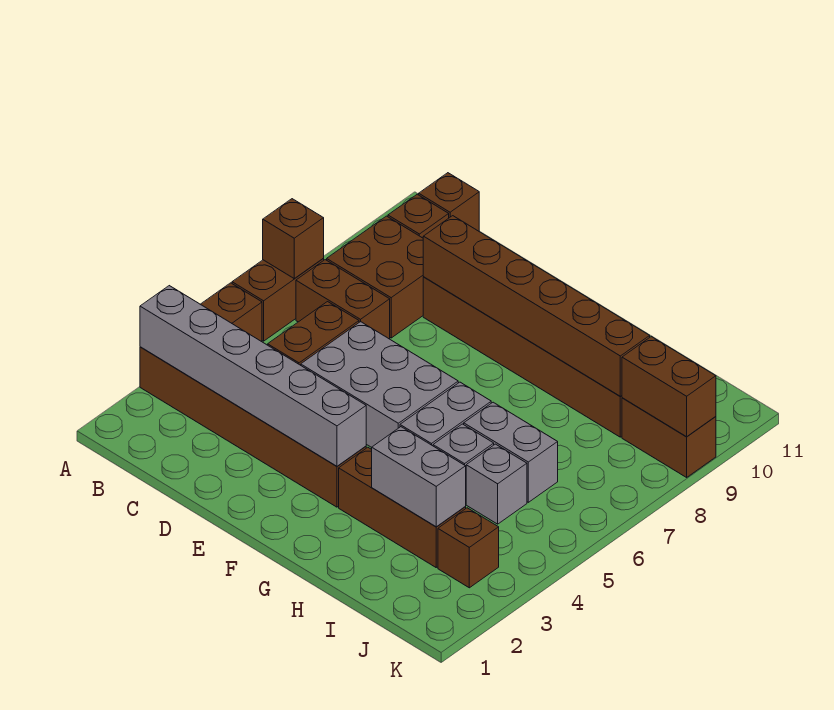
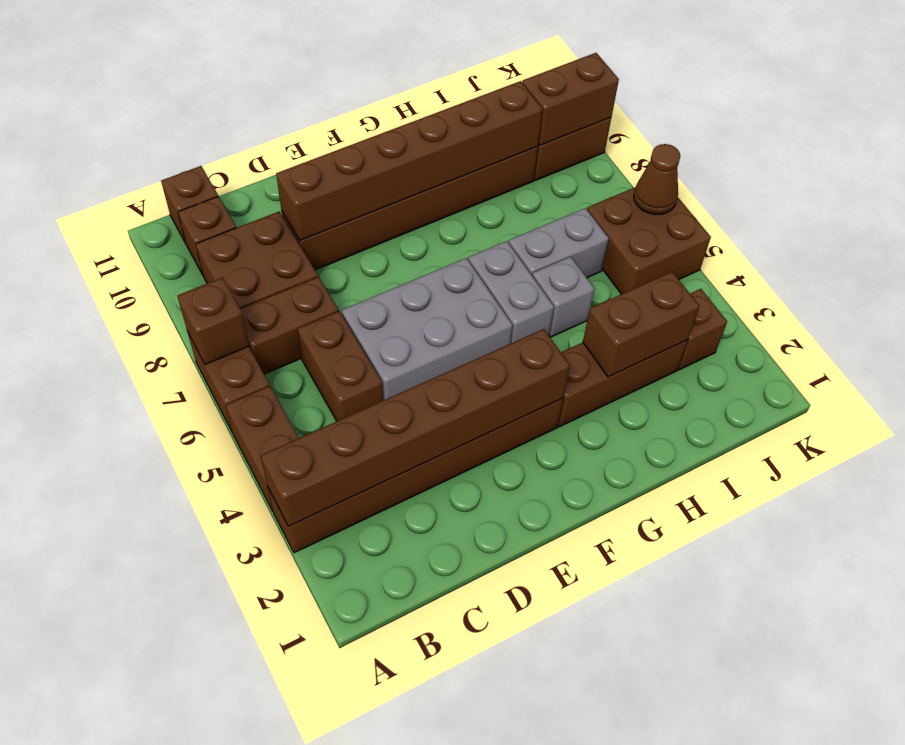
grey 1x6 brick [140,286,366,466] -> brown 1x6 brick [261,329,570,526]
grey 1x2 brick [372,427,466,527] -> brown 1x2 brick [583,272,699,377]
grey 1x1 brick [466,444,527,524] -> none
none -> brown 2x2 brick [587,187,711,294]
none -> brown 1x1 cone [634,144,680,214]

